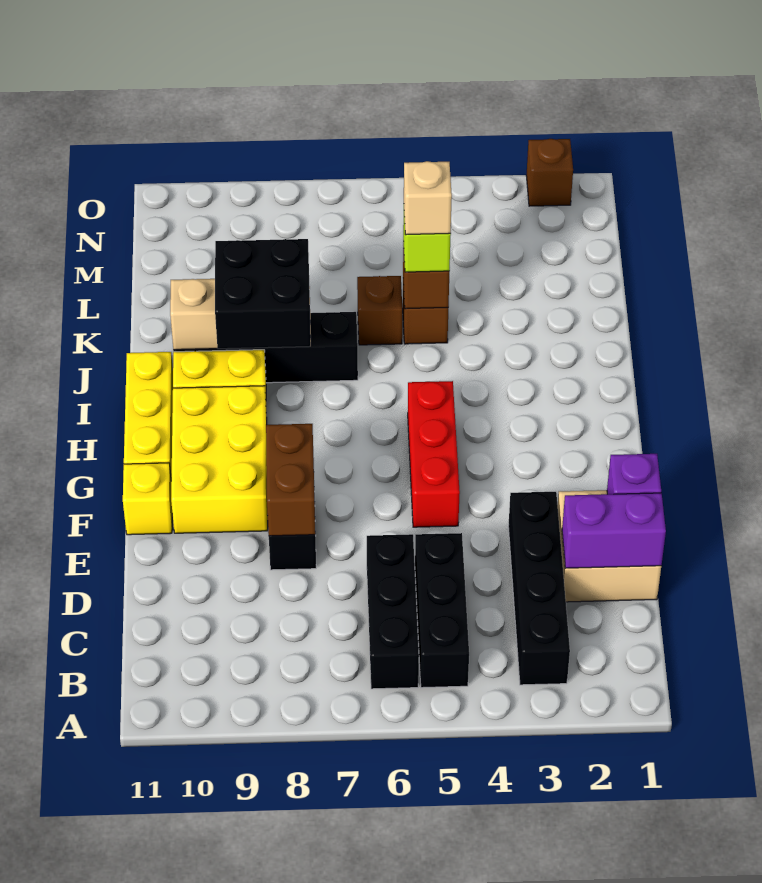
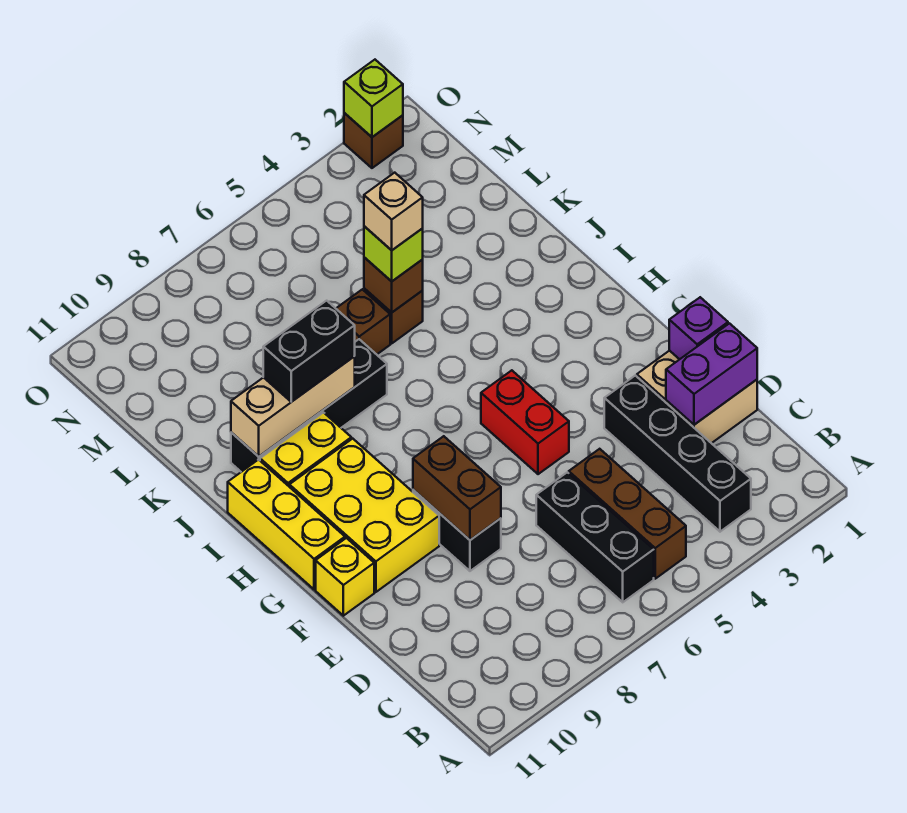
black 1x3 brick [415,533,469,688] -> brown 1x3 brick [569,449,686,579]
red 1x3 brick [408,381,460,527] -> red 1x2 brick [481,370,569,474]
black 2x2 brick [215,239,311,349] -> black 1x2 brick [263,301,355,402]
none -> lime 1x1 brick [344,60,403,137]

